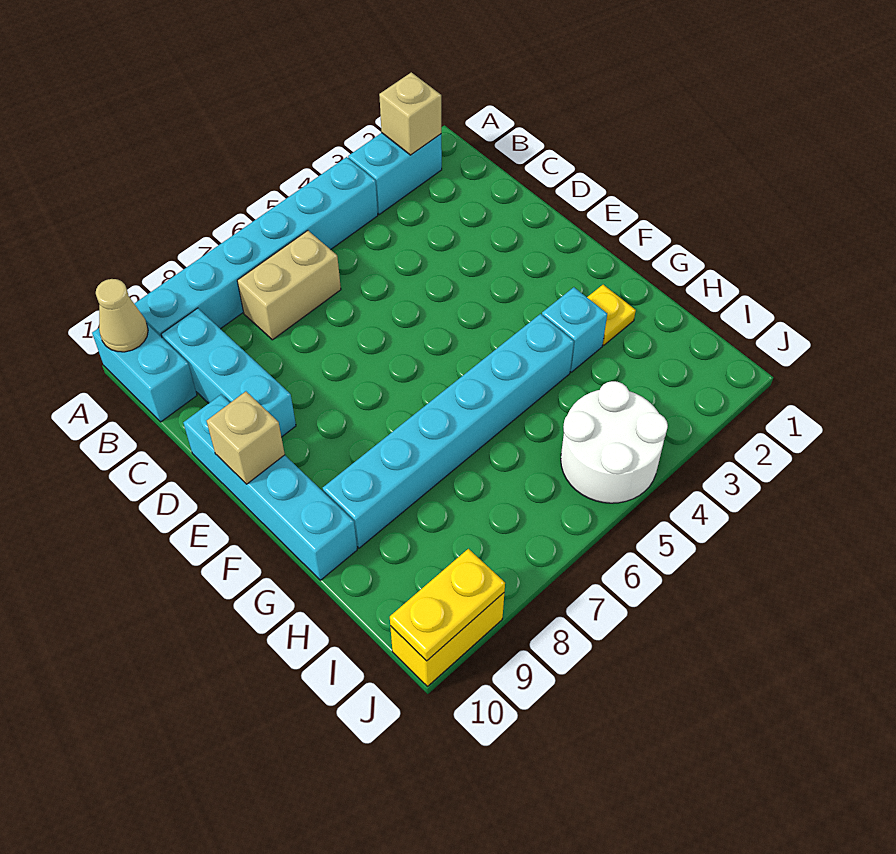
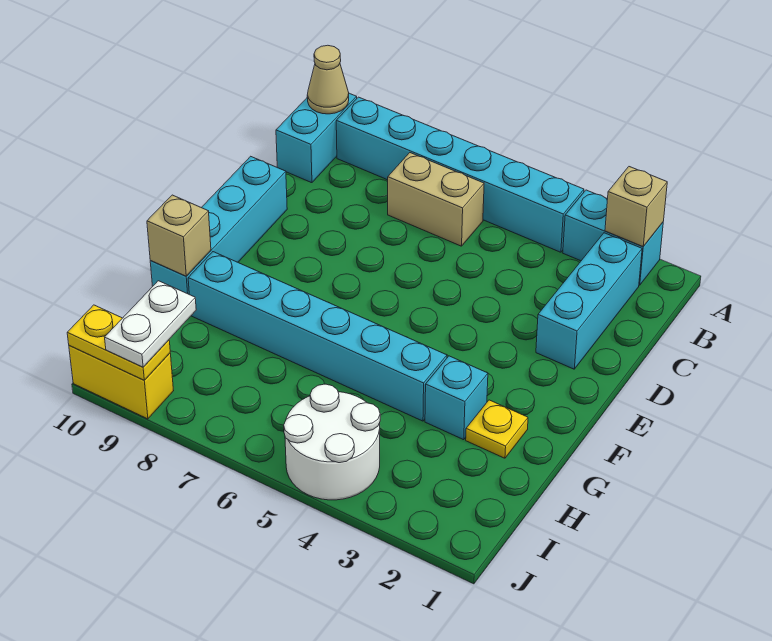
cyan 1x3 brick [161,308,296,437] -> cyan 1x3 brick moved to [536,233,642,369]
tan 1x1 brick [207,392,285,484] -> tan 1x1 brick moved to [147,195,211,276]
none -> white 1x2 plate [105,281,196,367]

